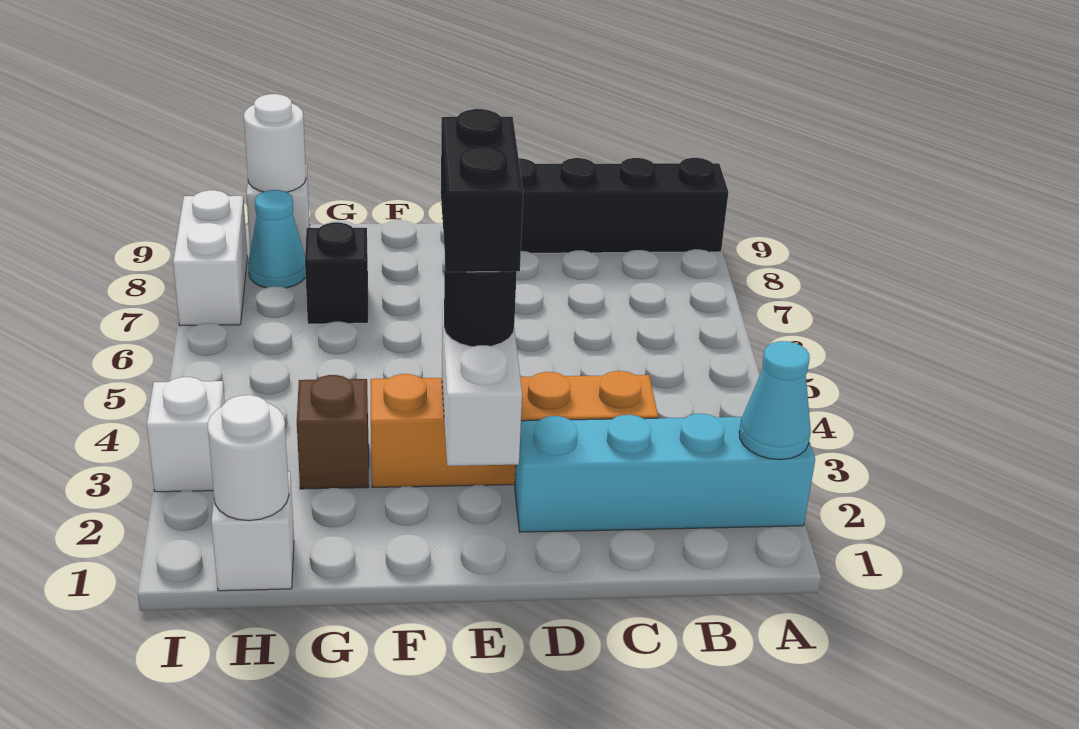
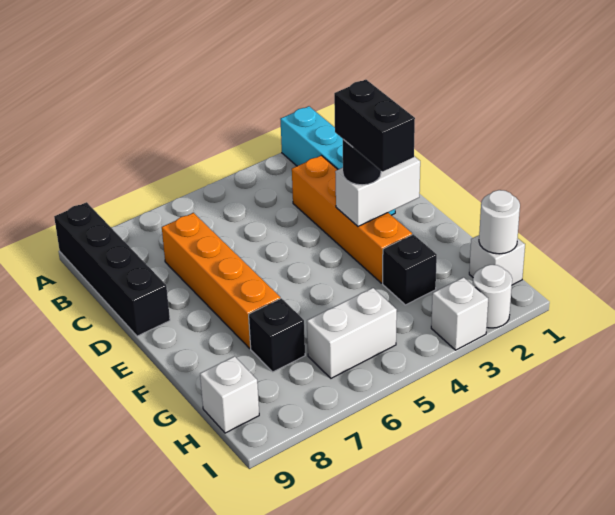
cyan 1x1 cone [739,341,811,460] -> none
none -> orange 1x4 brick [162,213,280,348]
black 1x2 brick [441,109,523,272] -> black 1x2 brick turned to [334,80,415,172]
brown 1x1 brick [297,375,369,489] -> black 1x1 brick [383,234,437,305]
cyan 1x1 cone [248,190,306,288] -> none
white 1x1 round brick [244,94,306,192] -> white 1x1 round brick moved to [473,265,512,328]
white 1x2 brick [173,190,247,326] -> white 1x2 brick moved to [307,288,397,378]

